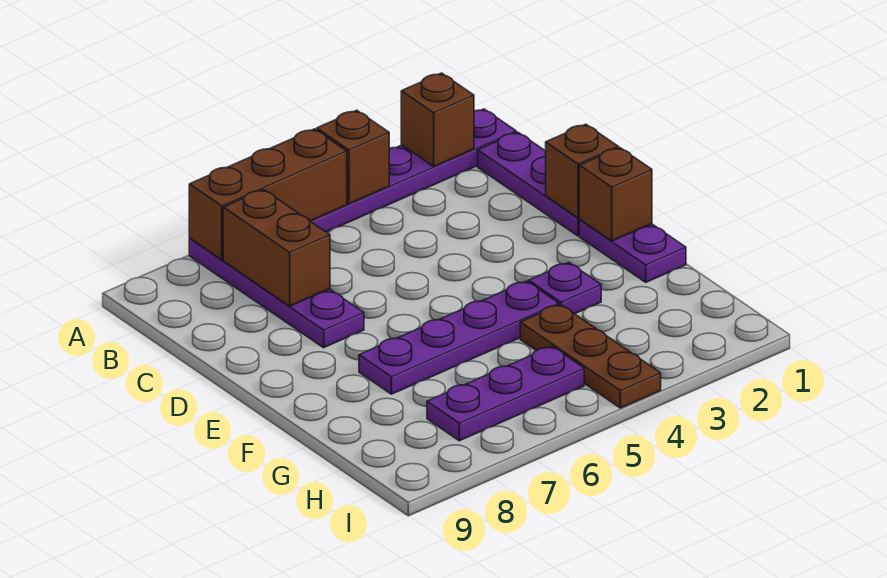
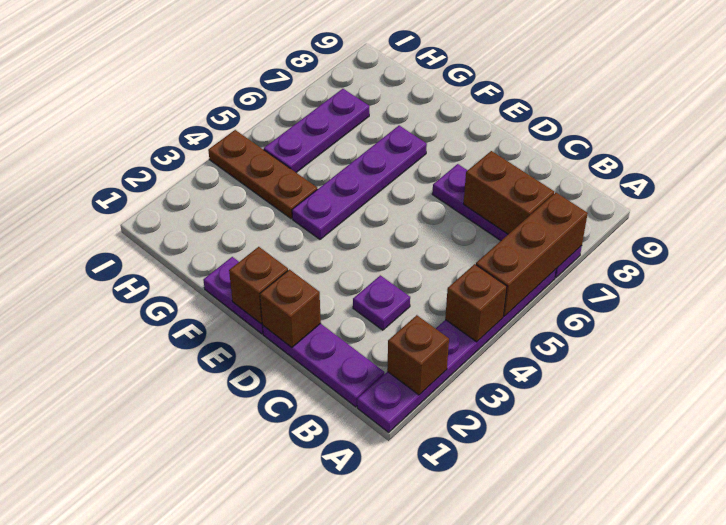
purple 1x1 plate [529,263,601,314] -> purple 1x1 plate moved to [353,275,410,330]

